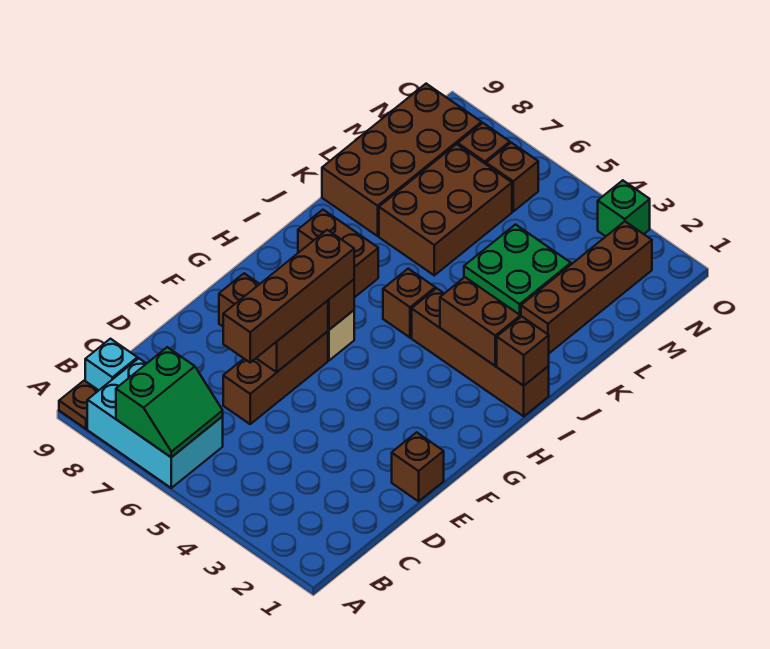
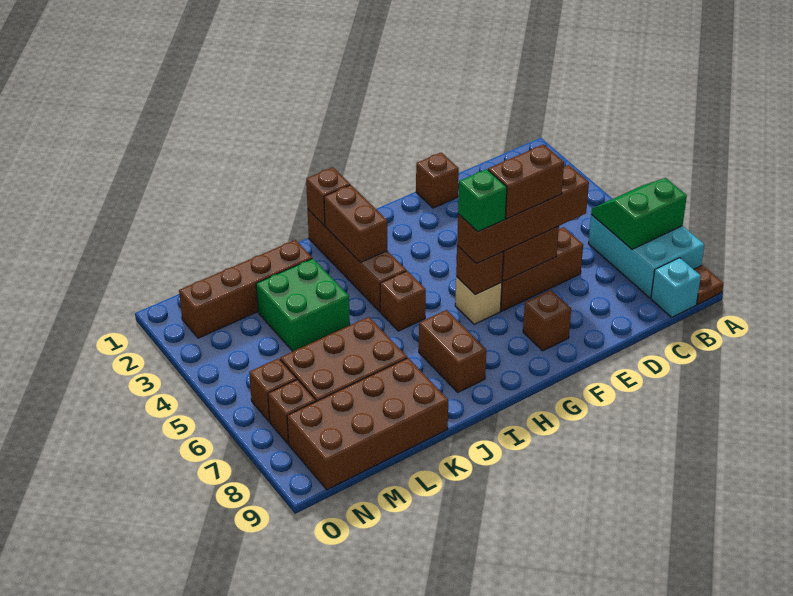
none -> brown 1x2 brick [488,144,564,219]
green 1x1 brick [598,180,650,236] -> green 1x1 brick moved to [458,169,507,232]

